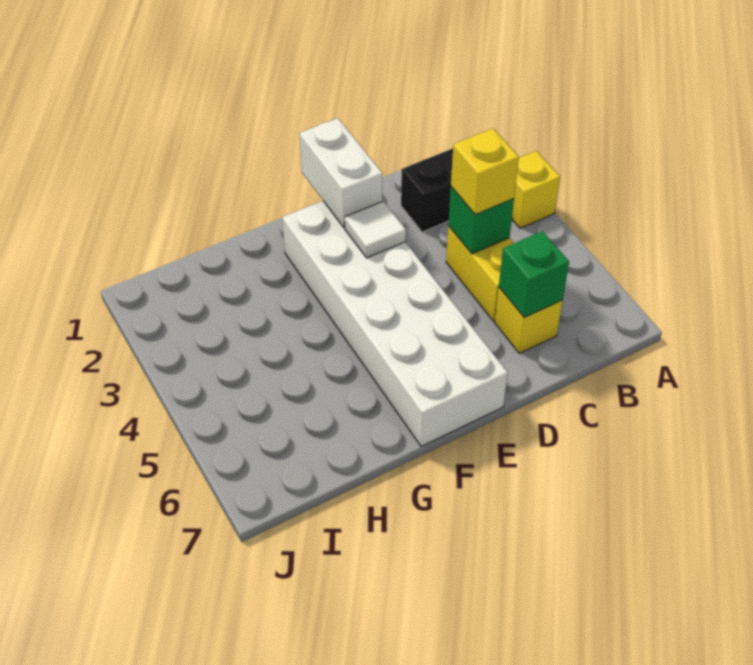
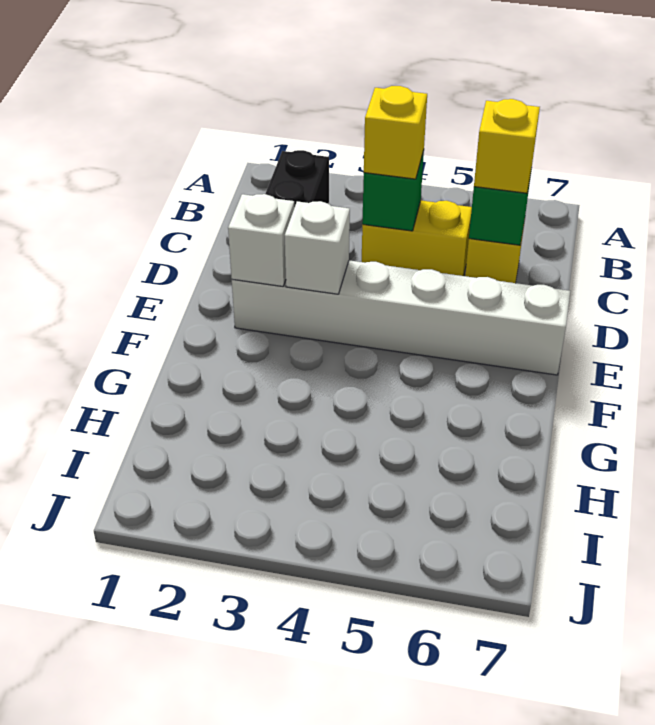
yellow 1x1 brick [512,151,560,228] -> yellow 1x1 brick moved to [474,99,540,193]
white 1x2 brick [299,118,382,228] -> white 1x1 brick [228,194,294,286]
white 2x6 brick [282,201,508,446] -> white 1x6 brick [232,260,570,375]
white 1x1 tile [345,201,406,258] -> white 1x1 brick [285,201,350,294]

